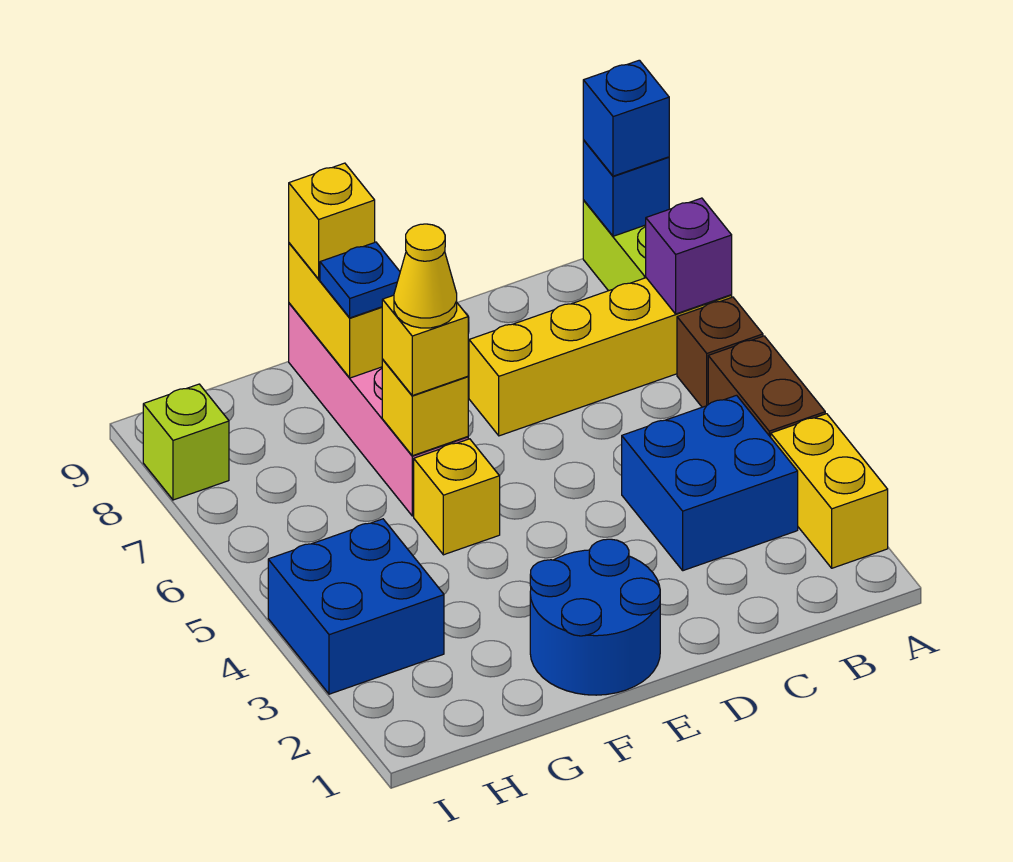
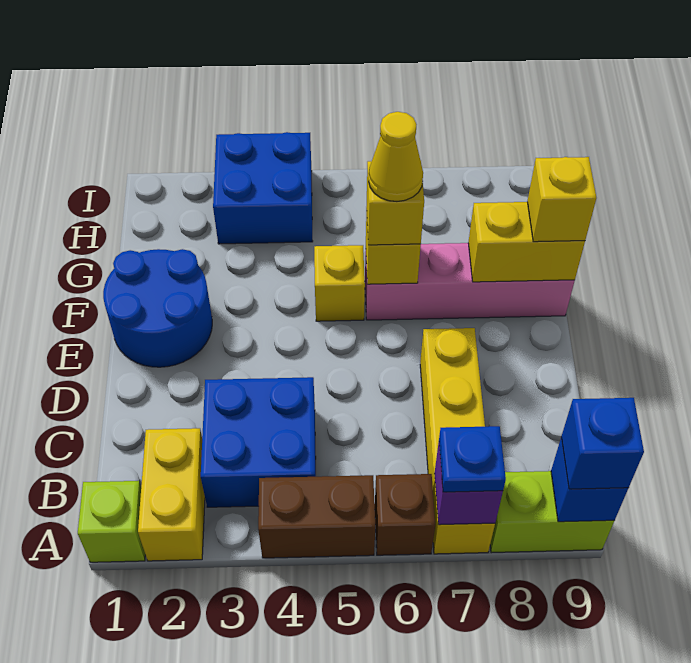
yellow 1x2 brick [771,414,888,568] -> yellow 1x2 brick turned to [138,428,205,561]
blue 1x1 plate [320,242,400,318] -> blue 1x1 plate moved to [439,426,506,492]
lime 1x1 brick [143,384,229,500] -> lime 1x1 brick moved to [78,481,145,562]

